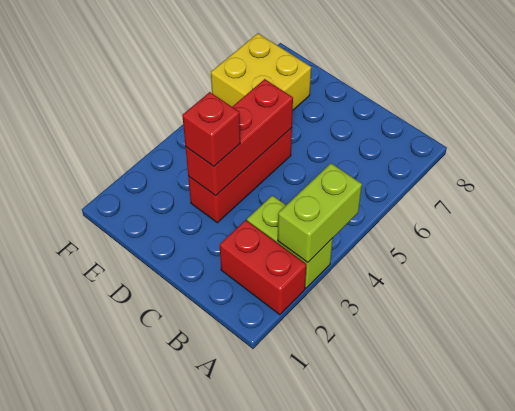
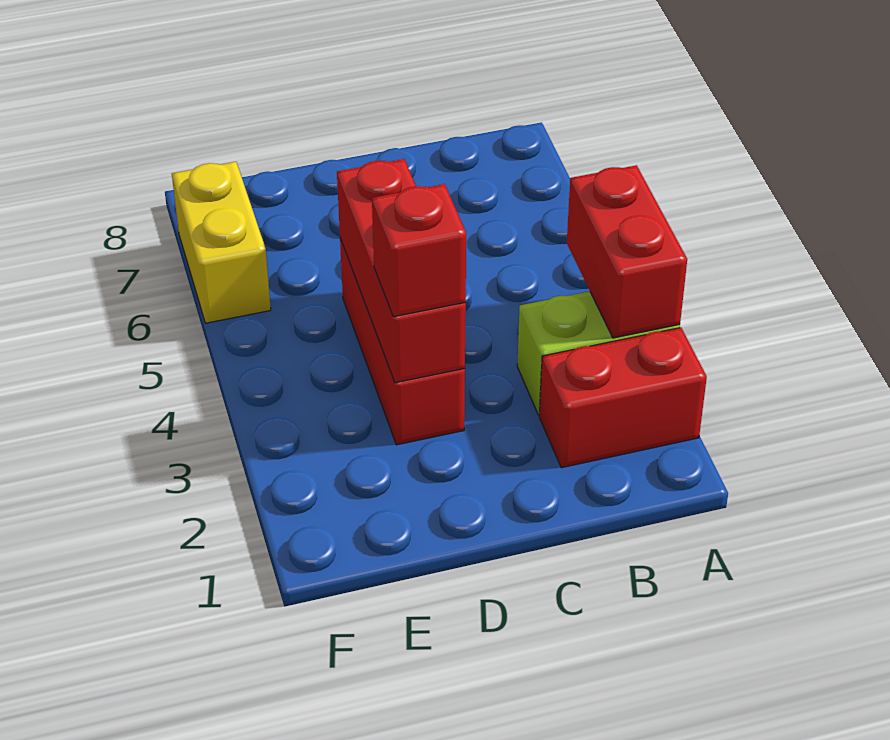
lime 1x2 brick [278,163,362,263] -> red 1x2 brick [567,165,687,338]
yellow 2x2 brick [211,33,311,110] -> yellow 1x2 brick [172,162,271,323]

